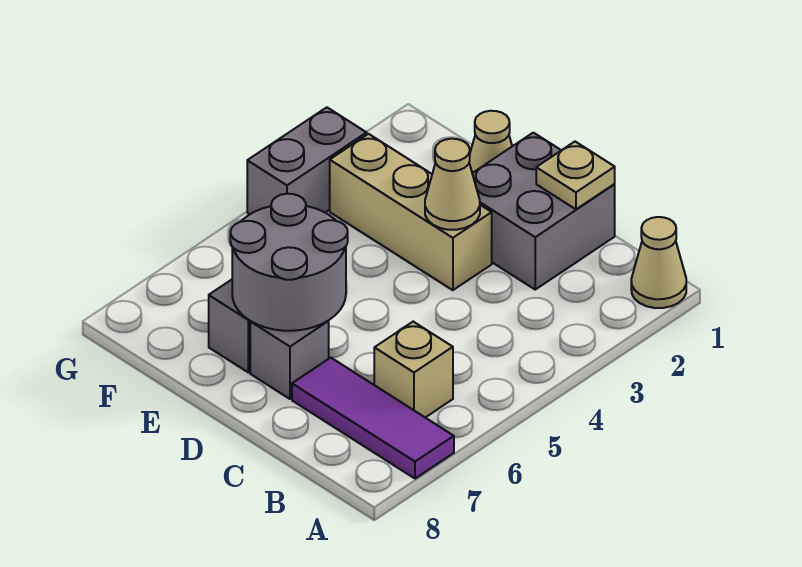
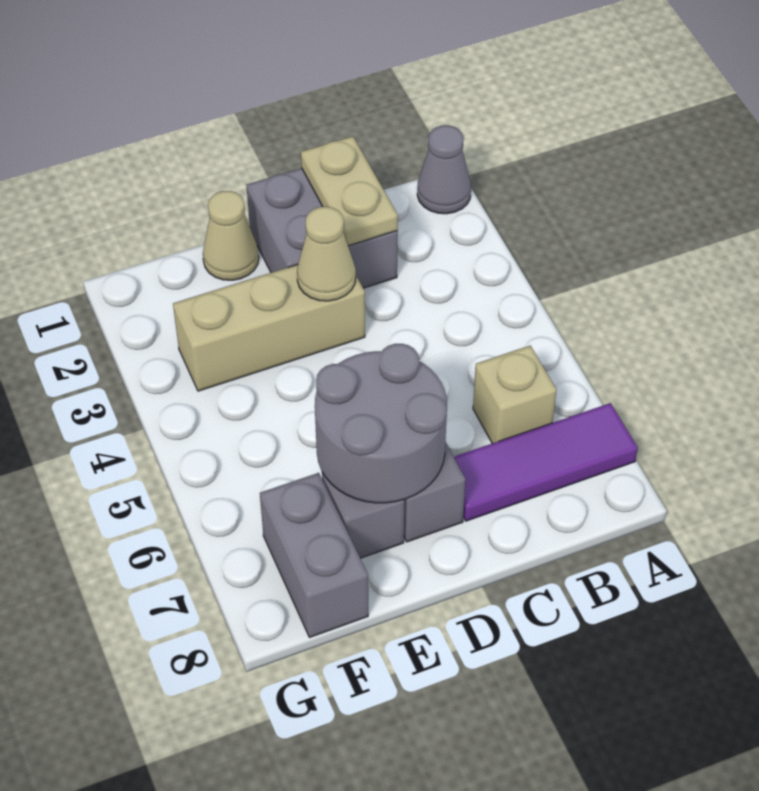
tan 1x1 cone [631,217,686,308] -> grey 1x1 cone [417,125,471,214]
tan 1x1 plate [536,142,615,209] -> tan 1x2 plate [301,136,398,246]
grey 1x2 brick [247,107,367,214] -> grey 1x2 brick moved to [260,473,368,637]

